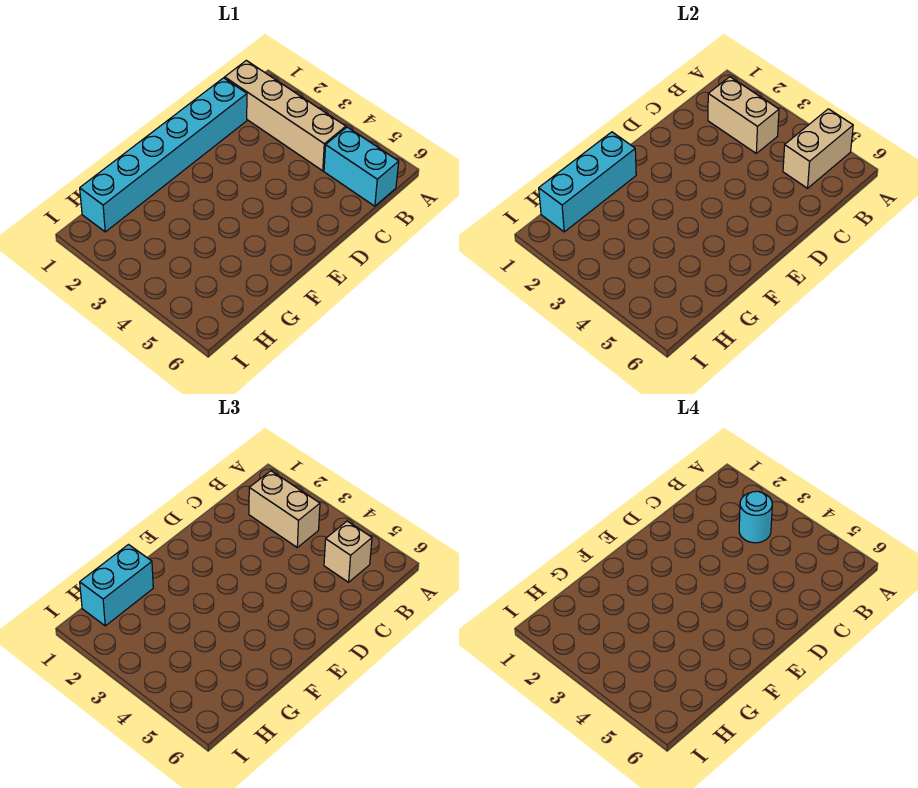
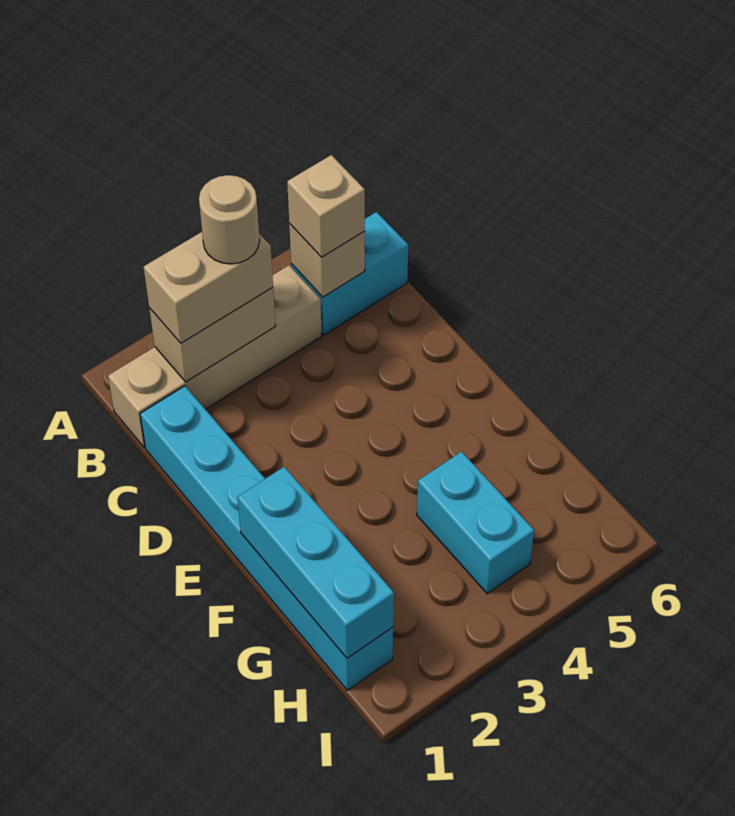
tan 1x2 brick [783,109,853,188] -> tan 1x1 brick [289,224,365,297]
cyan 1x1 round brick [739,491,772,543] -> tan 1x1 round brick [199,175,259,264]
cyan 1x2 brick [80,545,153,626] -> cyan 1x2 brick moved to [417,452,534,594]

